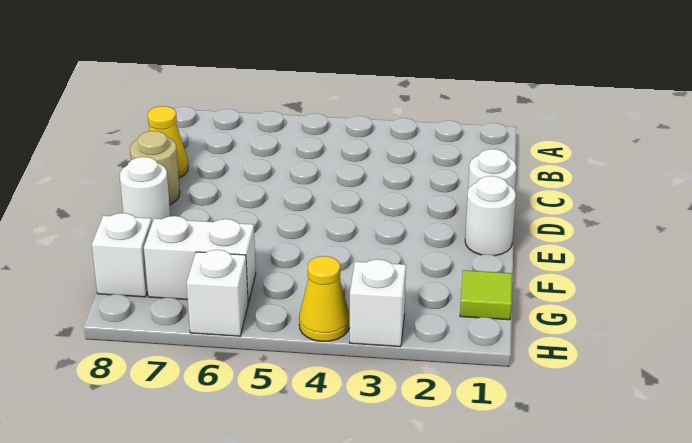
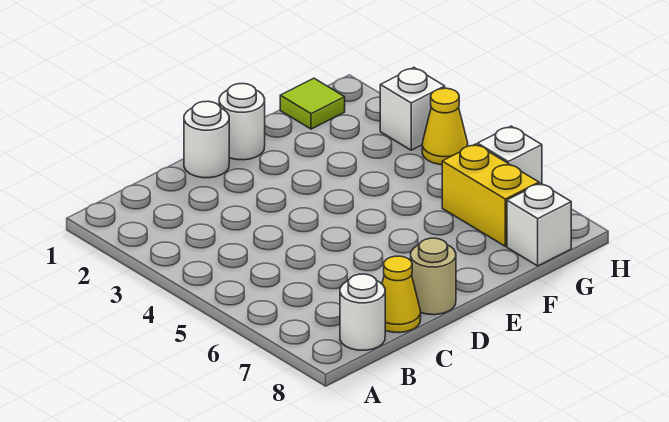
white 1x1 round brick [120,157,170,222] -> white 1x1 round brick moved to [340,274,385,350]
white 1x2 brick [144,216,256,303] -> yellow 1x2 brick [442,144,539,246]

